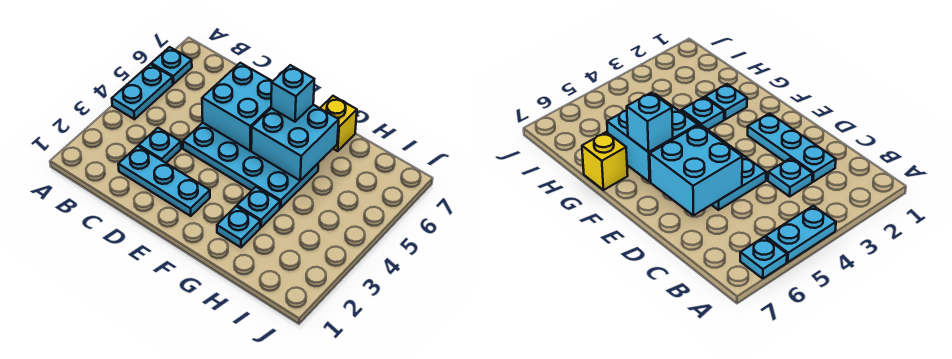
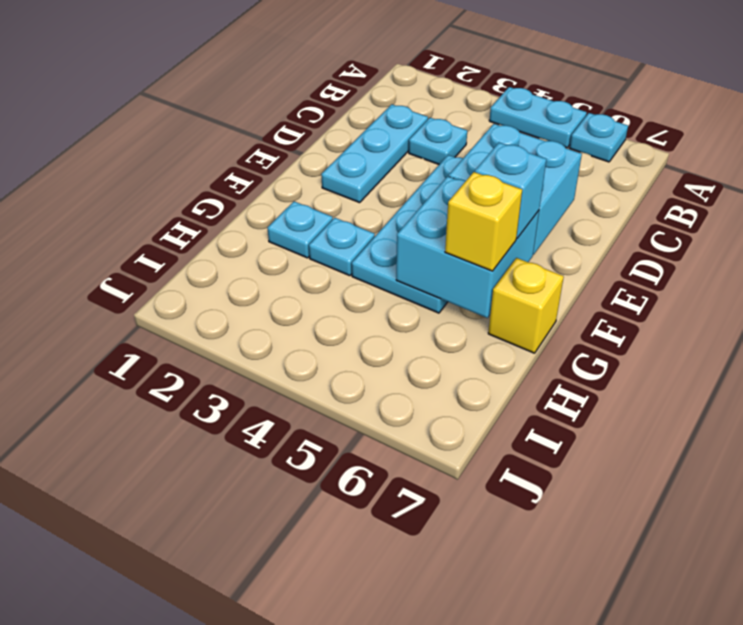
none -> yellow 1x1 brick [445,172,522,271]

